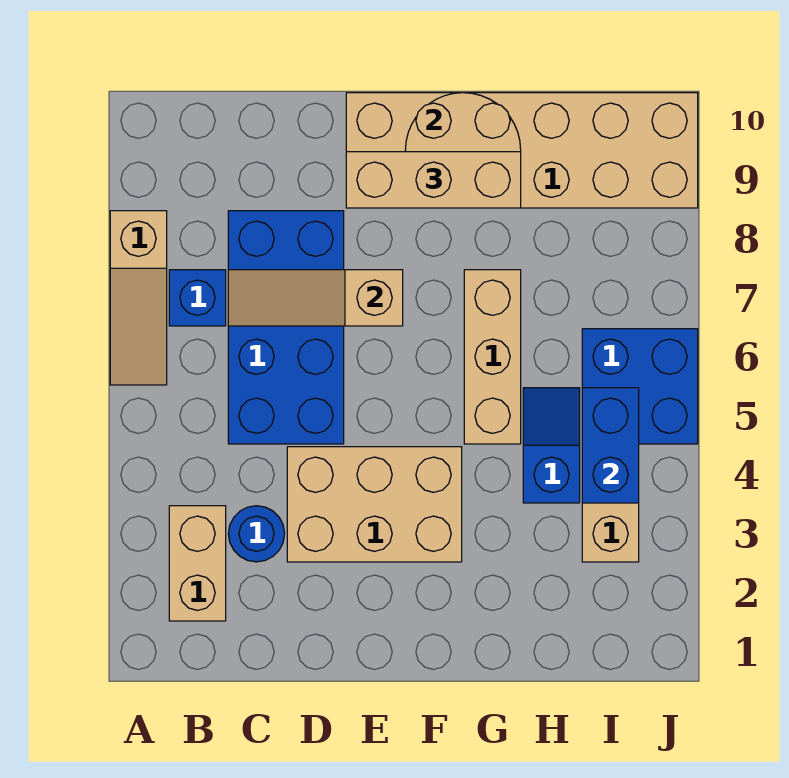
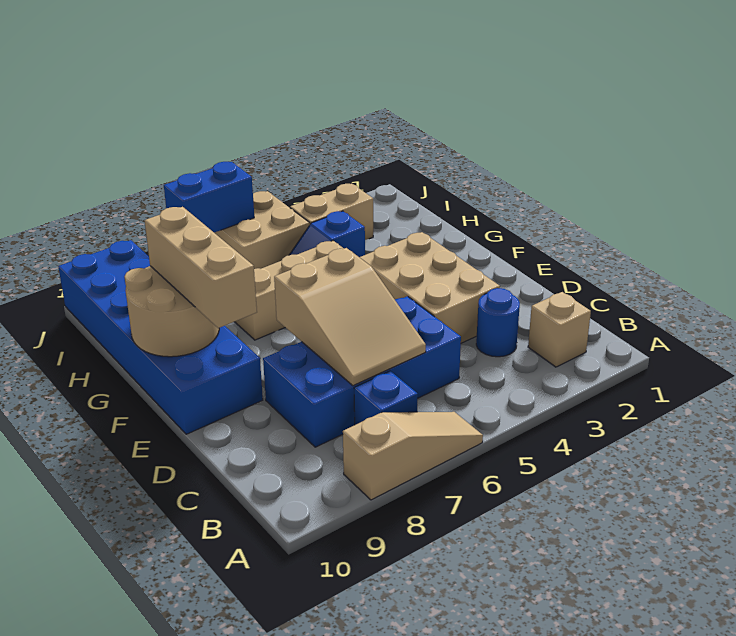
tan 1x2 brick [169,506,226,621] -> tan 1x1 brick [528,292,591,367]
tan 1x3 slope [228,270,403,326] -> tan 2x3 slope [274,248,426,386]
tan 2x6 brick [346,93,698,208] -> blue 2x6 brick [58,240,263,434]
blue 1x2 brick [582,388,639,503] -> blue 1x2 brick moved to [164,162,254,233]
blue 2x2 brick [582,329,698,444] -> tan 2x2 brick [215,191,309,269]

